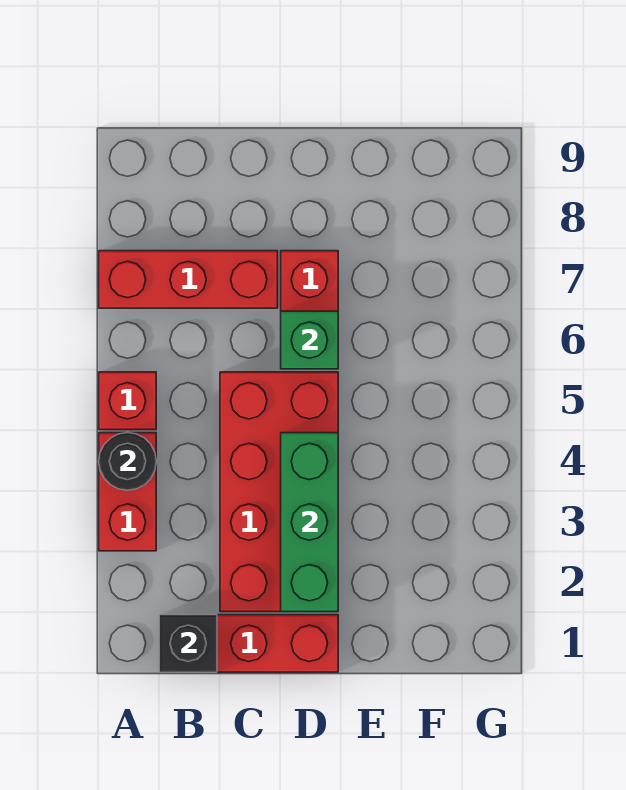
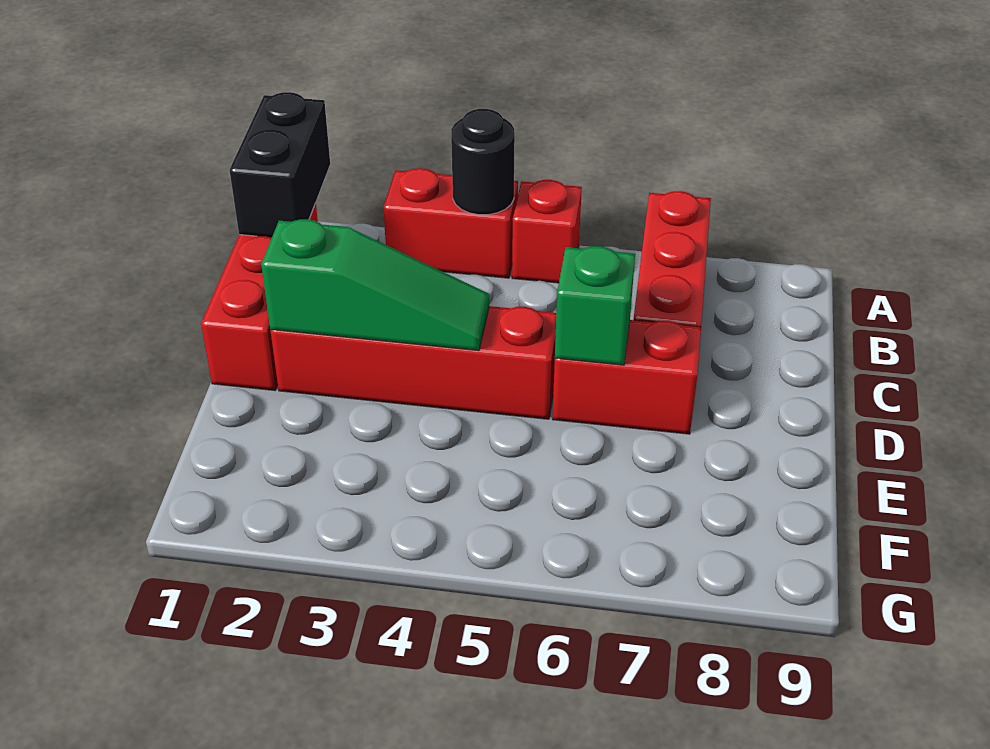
black 1x1 brick [159,615,217,672] -> black 1x2 brick [230,92,330,238]
red 2x4 brick [220,372,338,612] -> red 1x4 brick [270,306,556,419]
green 1x3 brick [281,433,338,612] -> green 1x3 slope [261,219,489,351]

